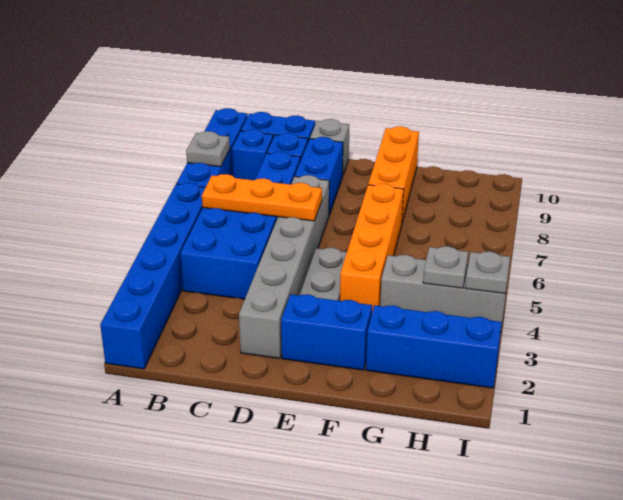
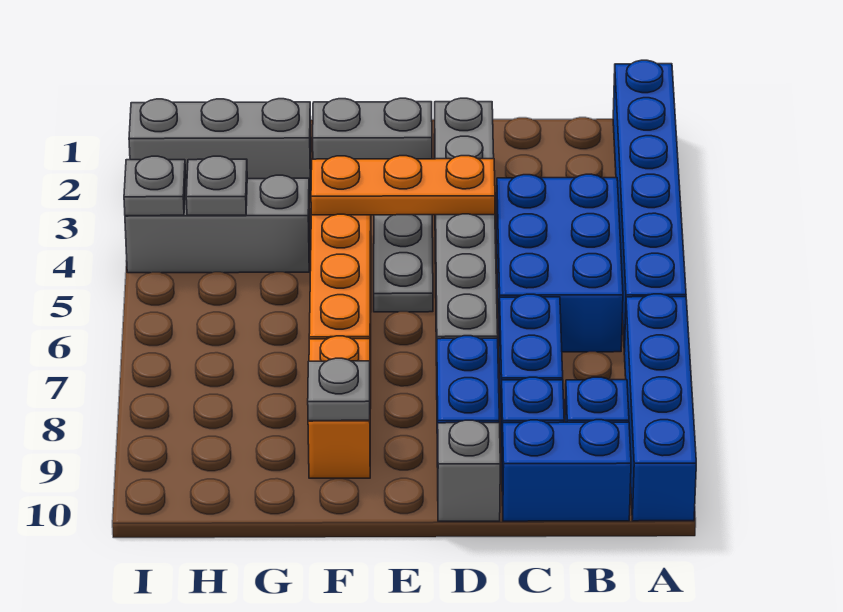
grey 1x1 plate [186,131,230,167] -> grey 1x1 plate moved to [308,358,370,421]
orange 1x3 plate [202,174,322,221] -> orange 1x3 plate moved to [311,156,495,215]
blue 1x2 brick [281,294,372,370] -> grey 1x2 brick [313,98,432,159]
orange 1x3 brick [368,126,419,222] -> orange 1x2 brick [308,336,371,478]
blue 1x3 brick [366,305,502,388] -> grey 1x3 brick [129,99,311,194]

